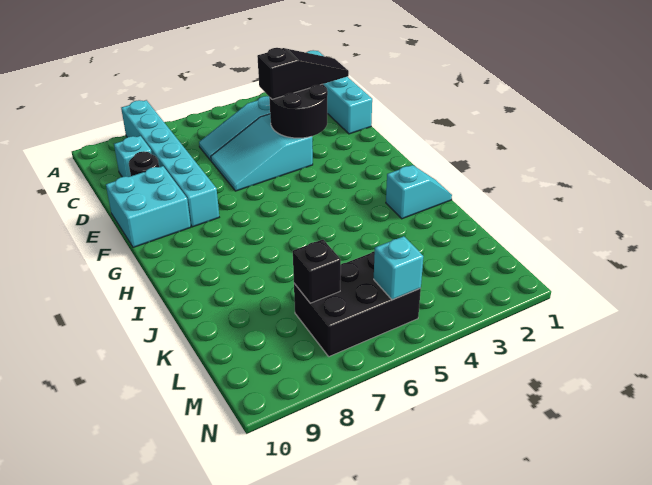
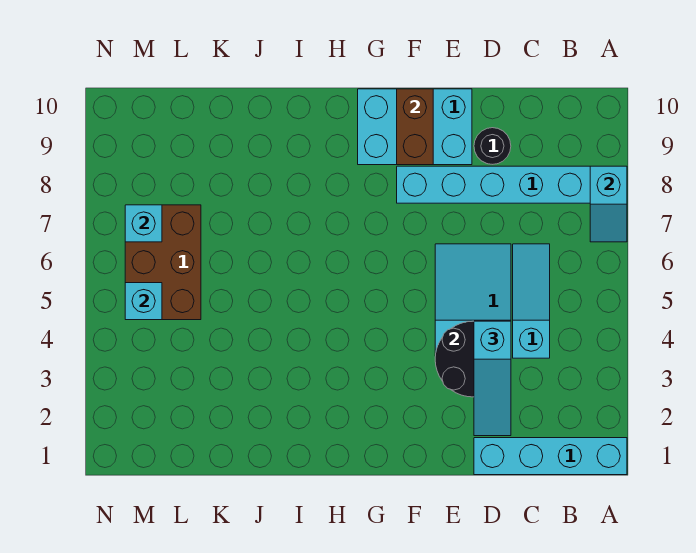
cyan 1x1 brick [114,136,152,177] -> cyan 1x1 brick moved to [125,205,162,242]
black 1x3 slope [257,48,349,99] -> cyan 1x3 slope [474,321,511,436]
cyan 2x2 brick [106,166,191,247] -> cyan 2x3 brick [358,89,472,165]
none -> brown 1x2 brick [397,89,433,165]
cyan 1x2 slope [386,165,452,219] -> cyan 1x2 slope moved to [590,166,627,242]
black 2x3 brick [294,251,421,357] -> brown 2x3 brick [125,205,201,320]
black 1x1 brick [293,240,341,303] -> none

